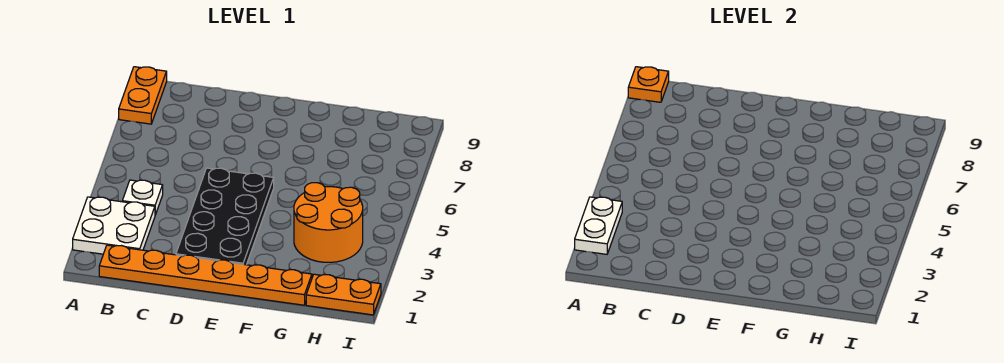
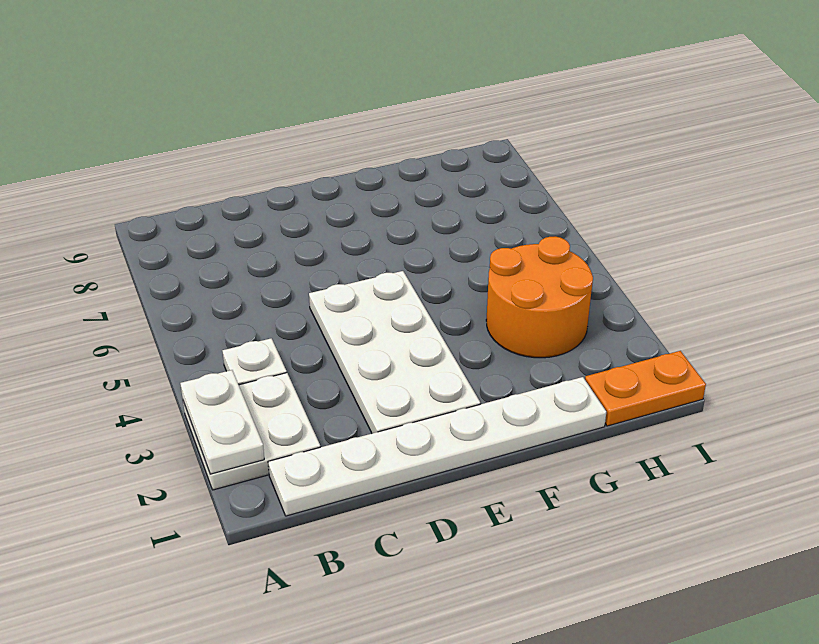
orange 1x2 plate [119,67,167,124] -> none
orange 1x1 plate [628,67,669,102] -> none
orange 1x6 plate [99,245,312,305] -> white 1x6 plate [268,377,606,516]
black 2x4 plate [176,168,274,265] -> white 2x4 plate [309,271,480,433]

